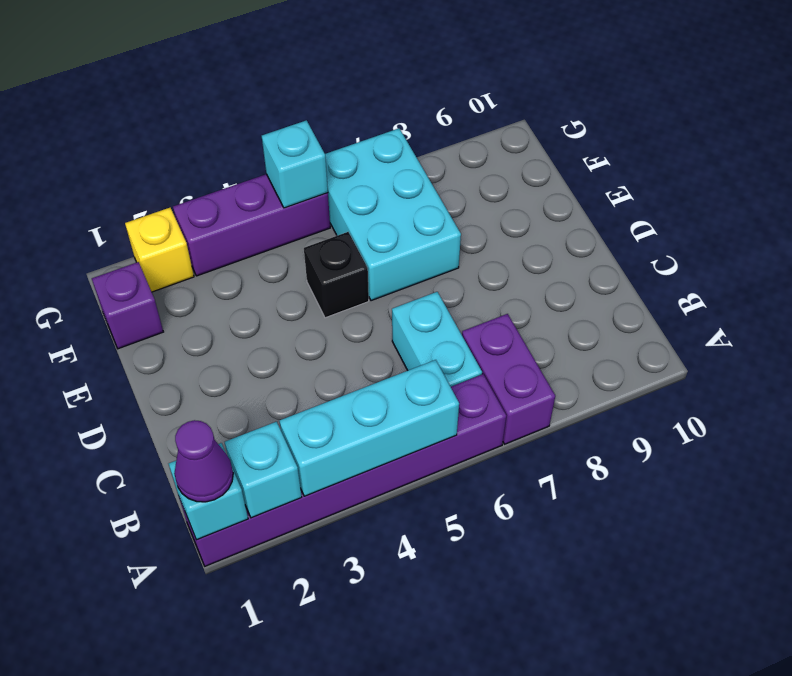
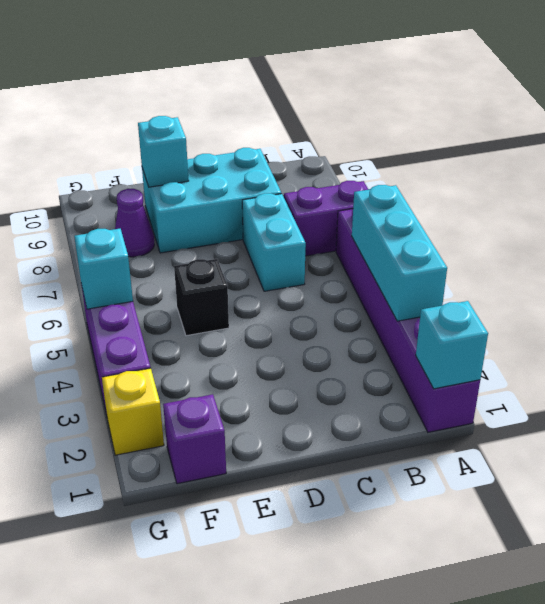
purple 1x1 cone [174,420,233,502] -> purple 1x1 cone moved to [115,189,154,257]
cyan 1x1 brick [225,422,302,518] -> cyan 1x1 brick moved to [138,116,189,187]
cyan 1x2 brick [392,292,482,387] -> cyan 1x2 brick turned to [242,193,306,291]
cyan 2x3 brick [325,128,461,301] -> cyan 2x3 brick moved to [142,148,281,253]

